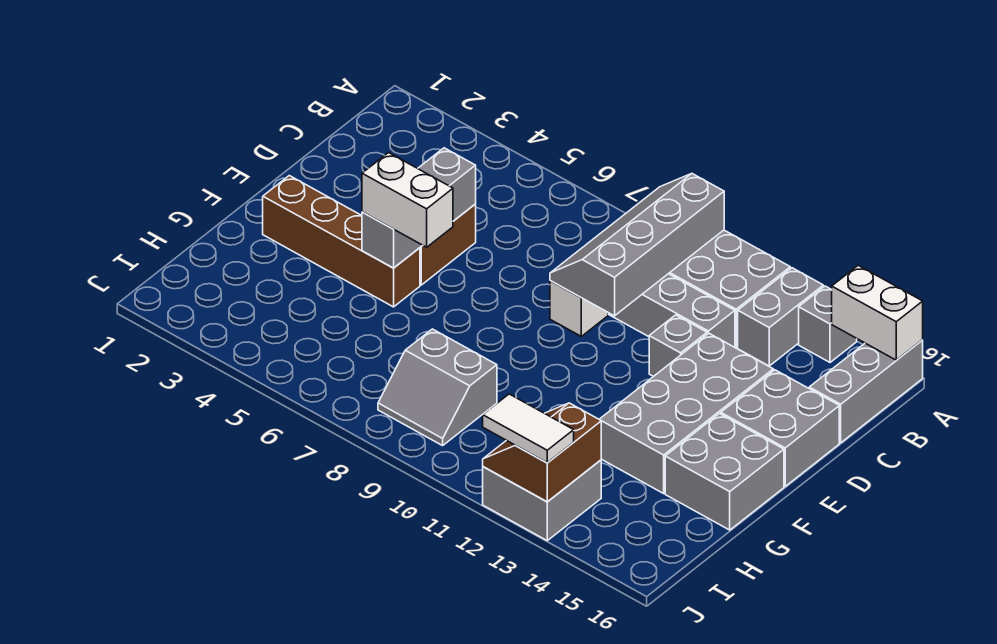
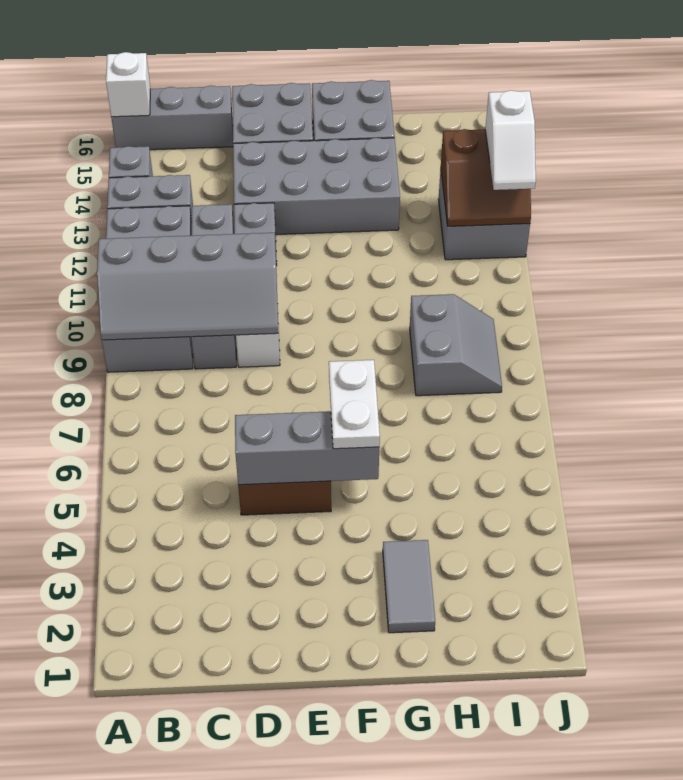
white 1x2 brick [832,266,923,360] -> white 1x1 brick [106,52,150,117]
brown 1x4 brick [263,176,420,307] -> none
white 1x2 brick [362,153,453,247] -> white 1x2 plate [329,360,380,449]
none -> grey 1x2 tile [383,540,435,633]
white 1x2 tile [483,394,574,463] -> white 1x2 slope [485,90,536,190]

